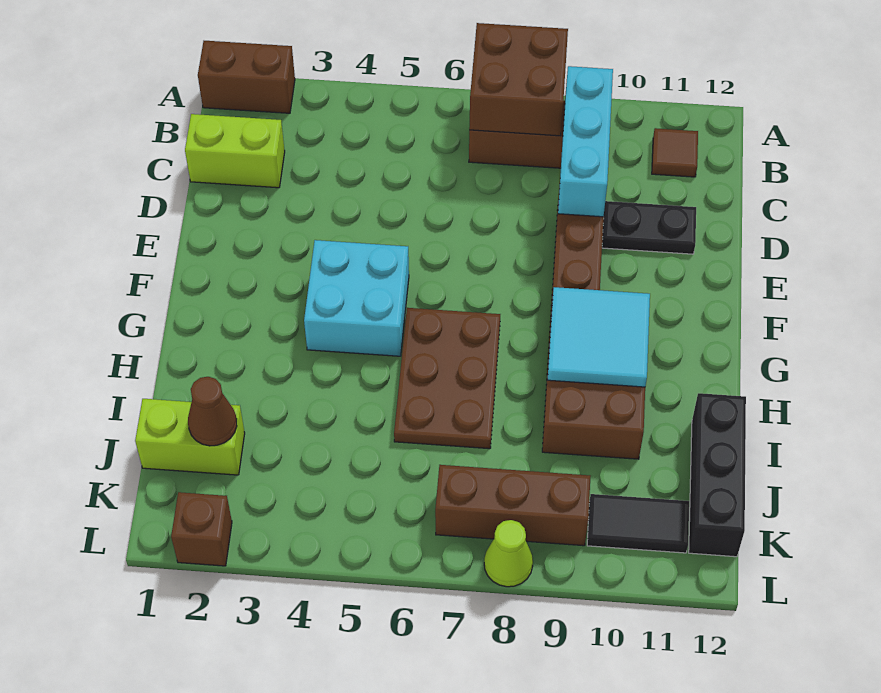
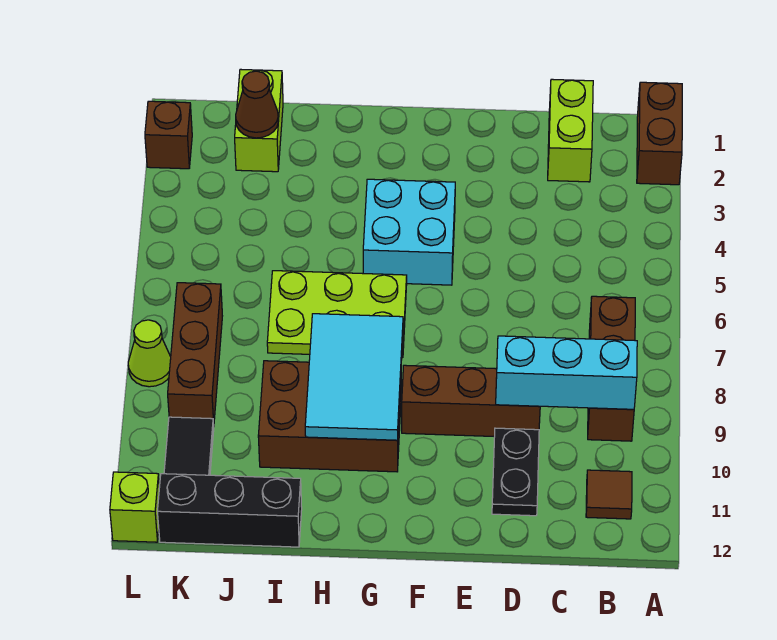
brown 2x2 brick [469,23,568,136] -> none
brown 2x3 plate [394,308,500,449] -> lime 2x3 plate [267,271,407,358]
cyan 2x2 tile [548,287,650,387] -> cyan 2x3 tile [305,314,403,440]
none -> lime 1x1 brick [110,472,159,542]

